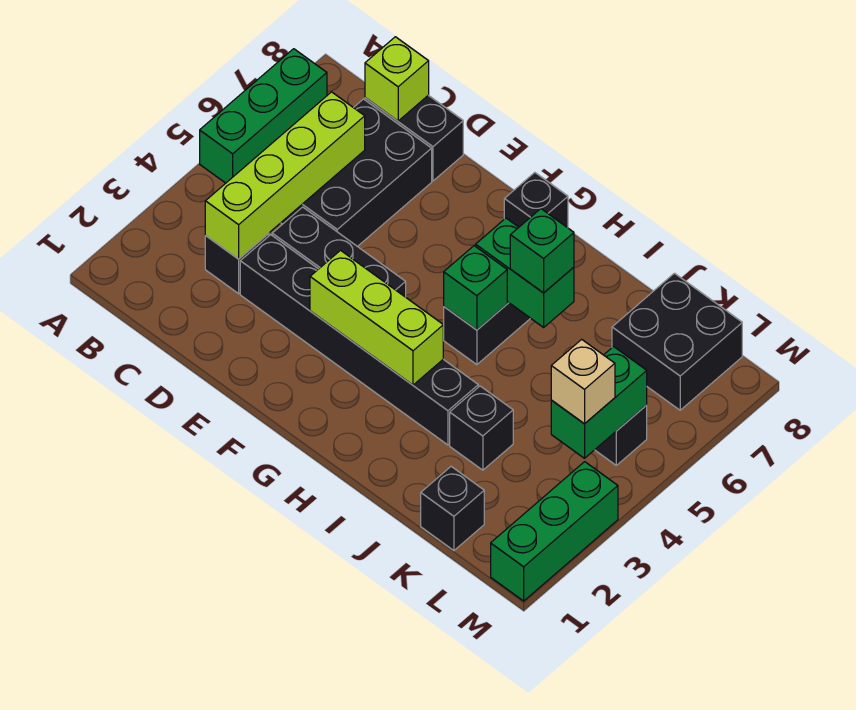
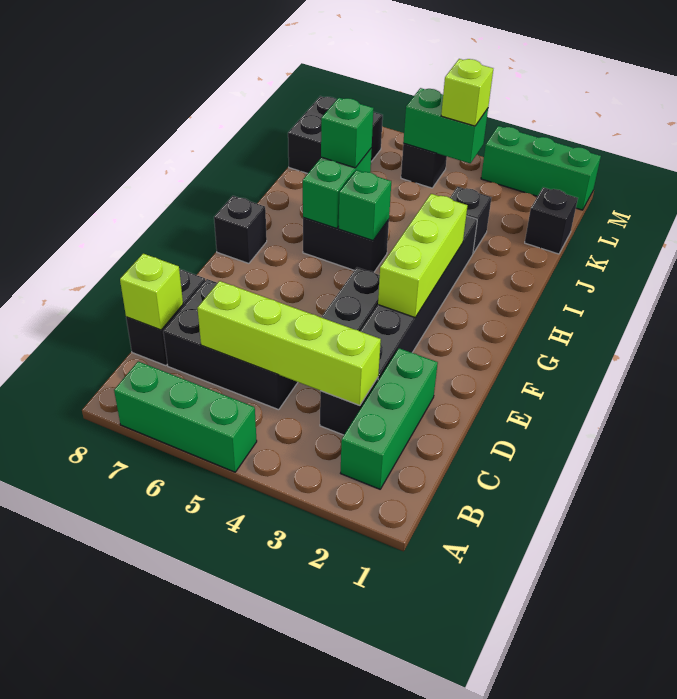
none -> green 1x3 brick [341,348,438,489]
tan 1x1 brick [551,339,615,424] -> lime 1x1 brick [441,59,493,126]

